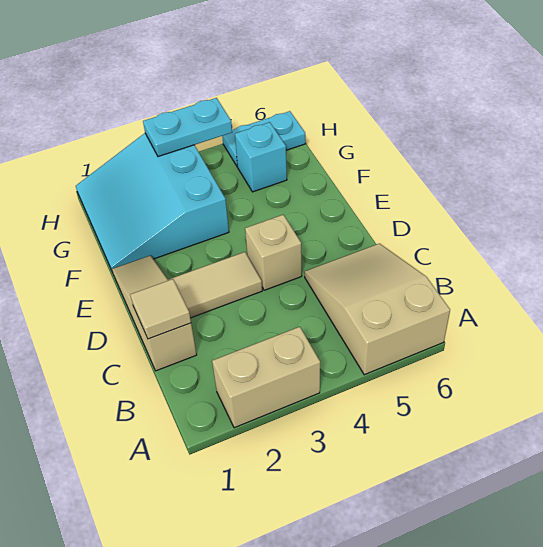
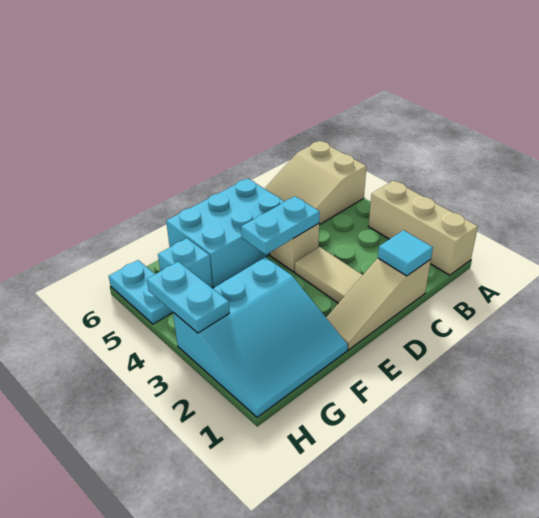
tan 1x2 brick [212,327,320,428] -> tan 1x3 brick [369,181,478,275]
tan 1x1 tile [130,279,191,339] -> cyan 1x1 tile [378,230,433,276]
none -> cyan 1x2 plate [241,196,320,254]
none -> cyan 2x3 brick [166,178,285,288]

